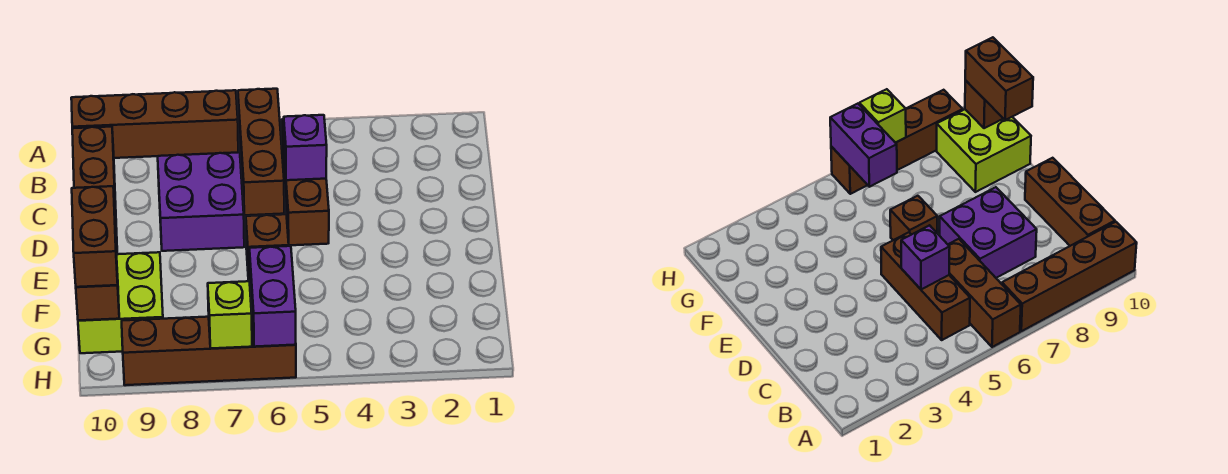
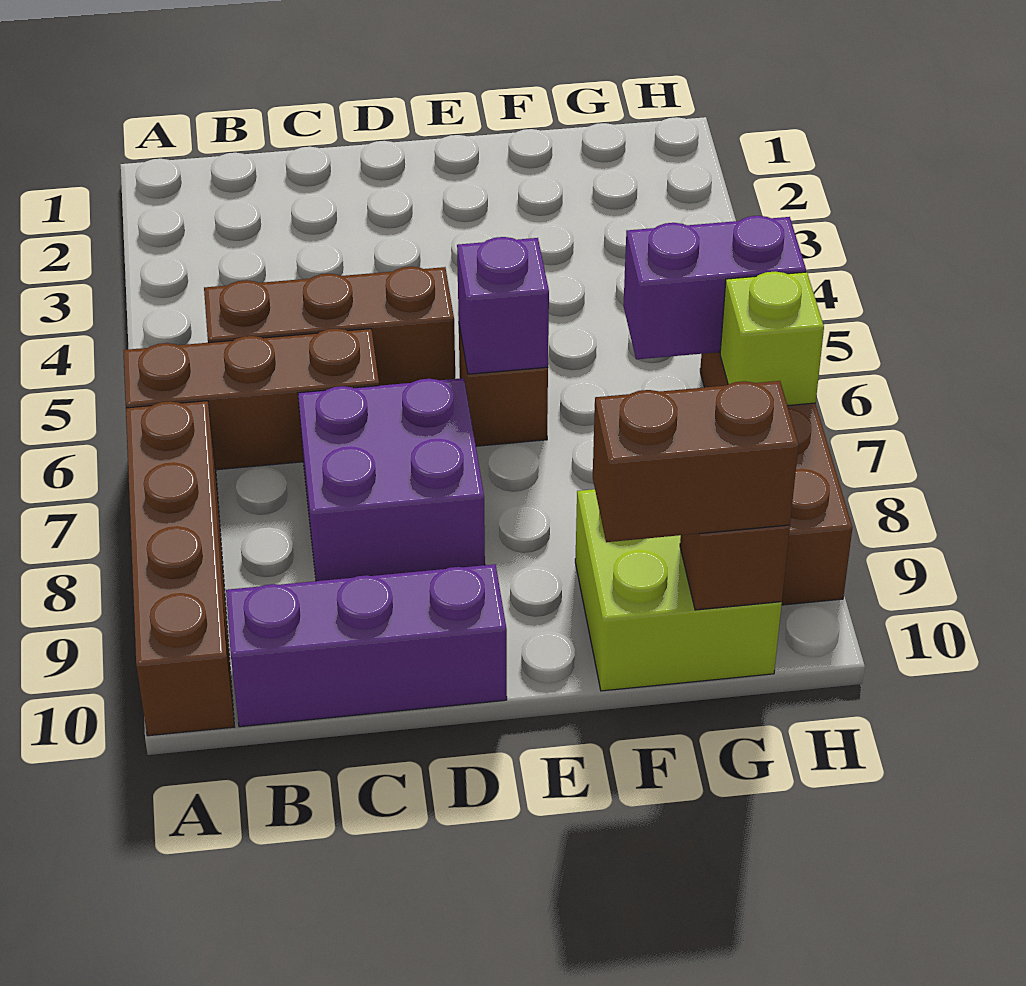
brown 1x3 brick [72,127,117,253] -> purple 1x3 brick [226,564,507,727]
purple 1x1 brick [284,115,327,180] -> purple 1x1 brick moved to [457,237,549,374]

